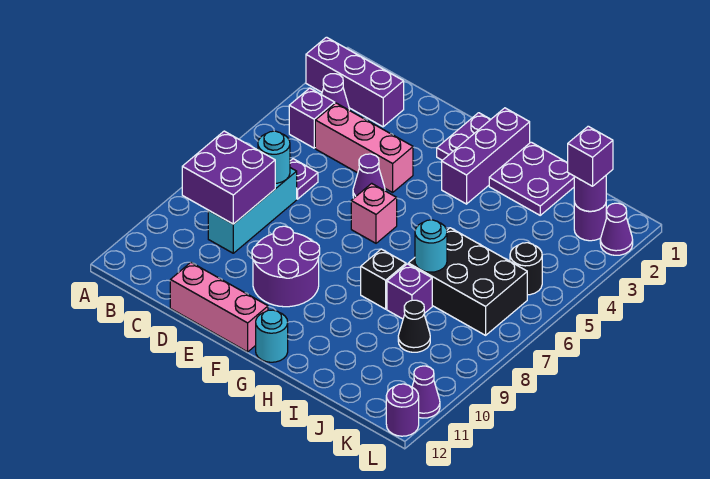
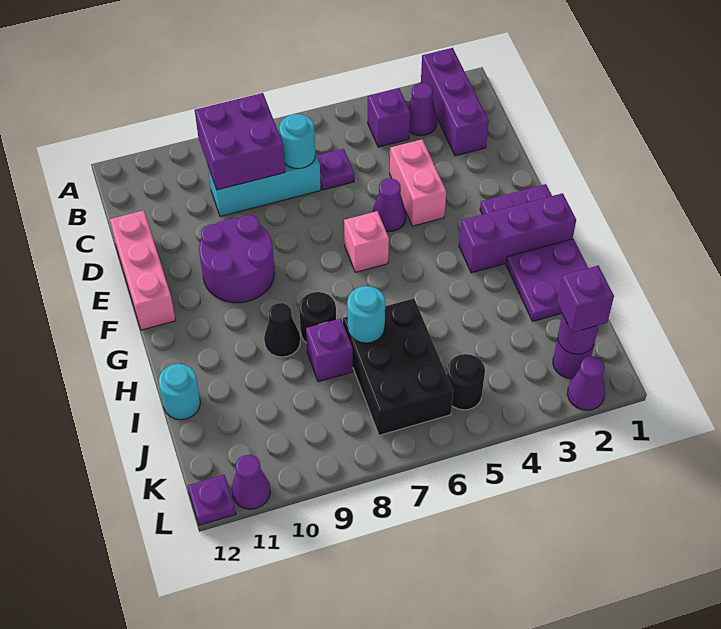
pink 1x3 brick [315,103,413,192] -> pink 1x2 brick [390,139,446,226]
cyan 1x1 round brick [256,310,288,362] -> cyan 1x1 round brick moved to [158,364,200,420]
black 1x1 brick [361,249,406,309] -> black 1x1 round brick [299,292,336,343]
black 1x1 cone [398,300,430,352] -> black 1x1 cone moved to [264,303,300,357]
purple 1x1 round brick [386,384,419,436] -> purple 1x1 plate [187,475,236,525]

